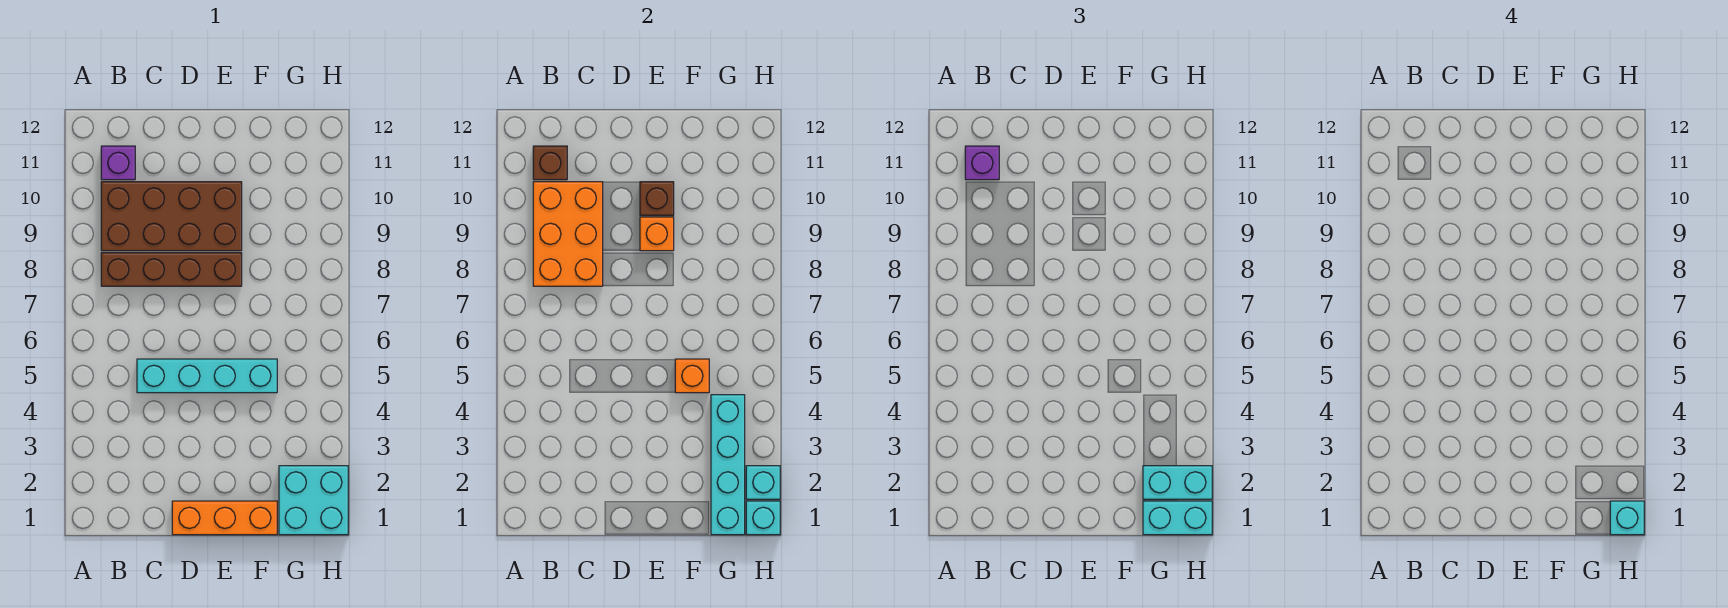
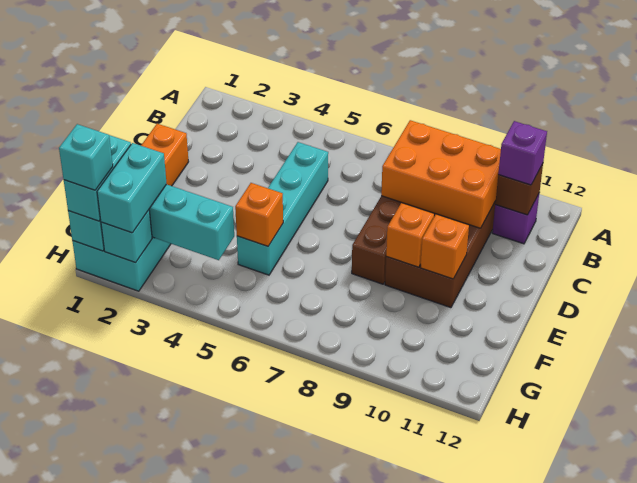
brown 1x1 brick [640,182,674,215] -> orange 1x1 brick [420,214,469,279]

